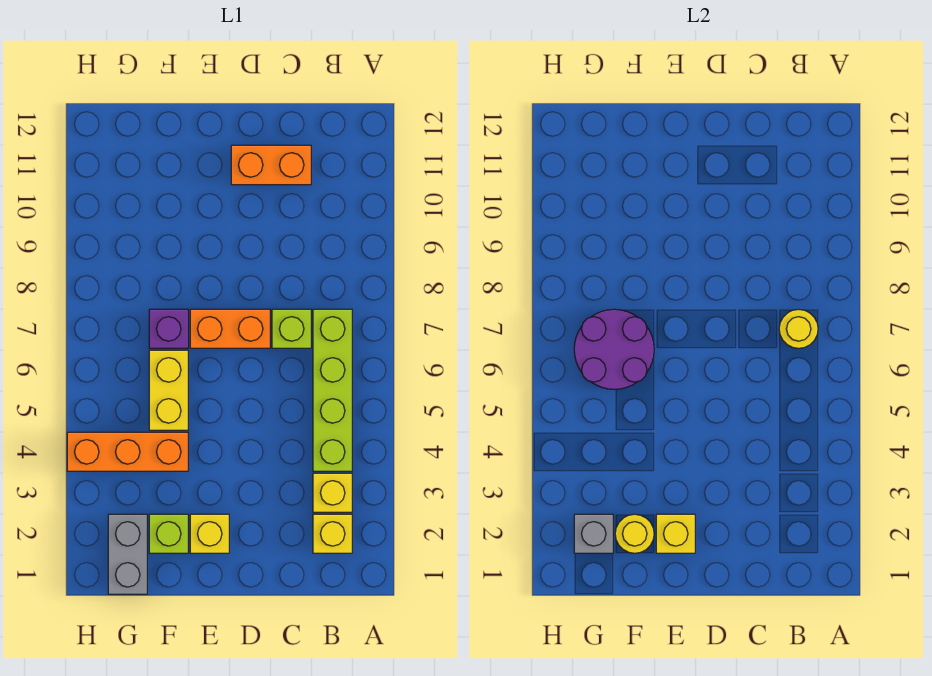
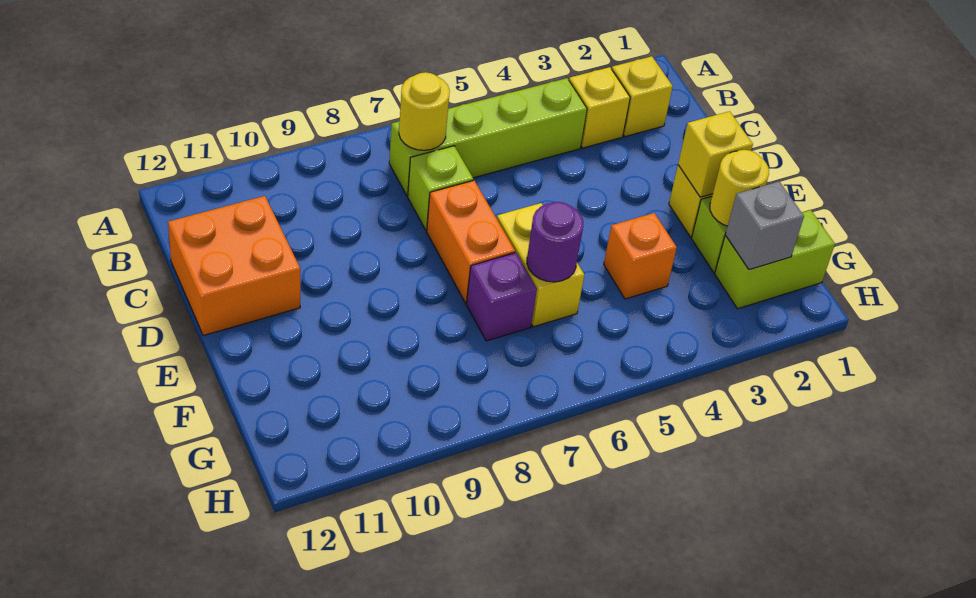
orange 1x2 brick [231,145,311,185] -> orange 2x2 brick [168,196,300,336]
orange 1x3 brick [67,432,188,471] -> orange 1x1 brick [604,213,677,299]
yellow 1x2 brick [149,350,188,430] -> yellow 1x2 brick turned to [497,203,584,327]
purple 2x2 round brick [574,309,654,389] -> purple 1x1 round brick [527,202,583,282]
grey 1x2 brick [108,514,147,594] -> lime 1x2 brick [715,210,835,309]

